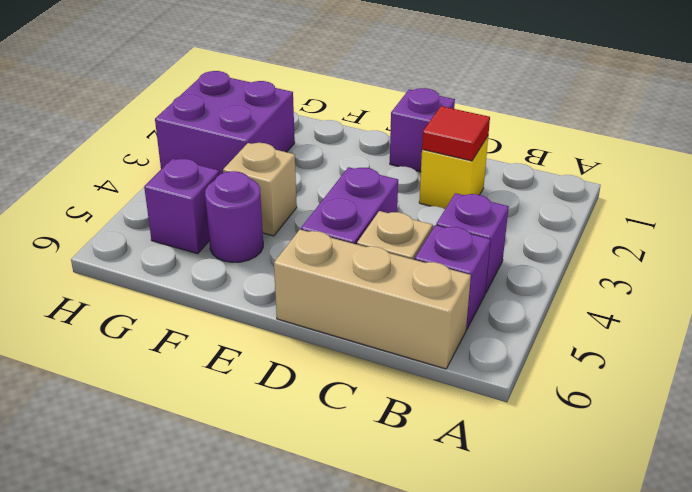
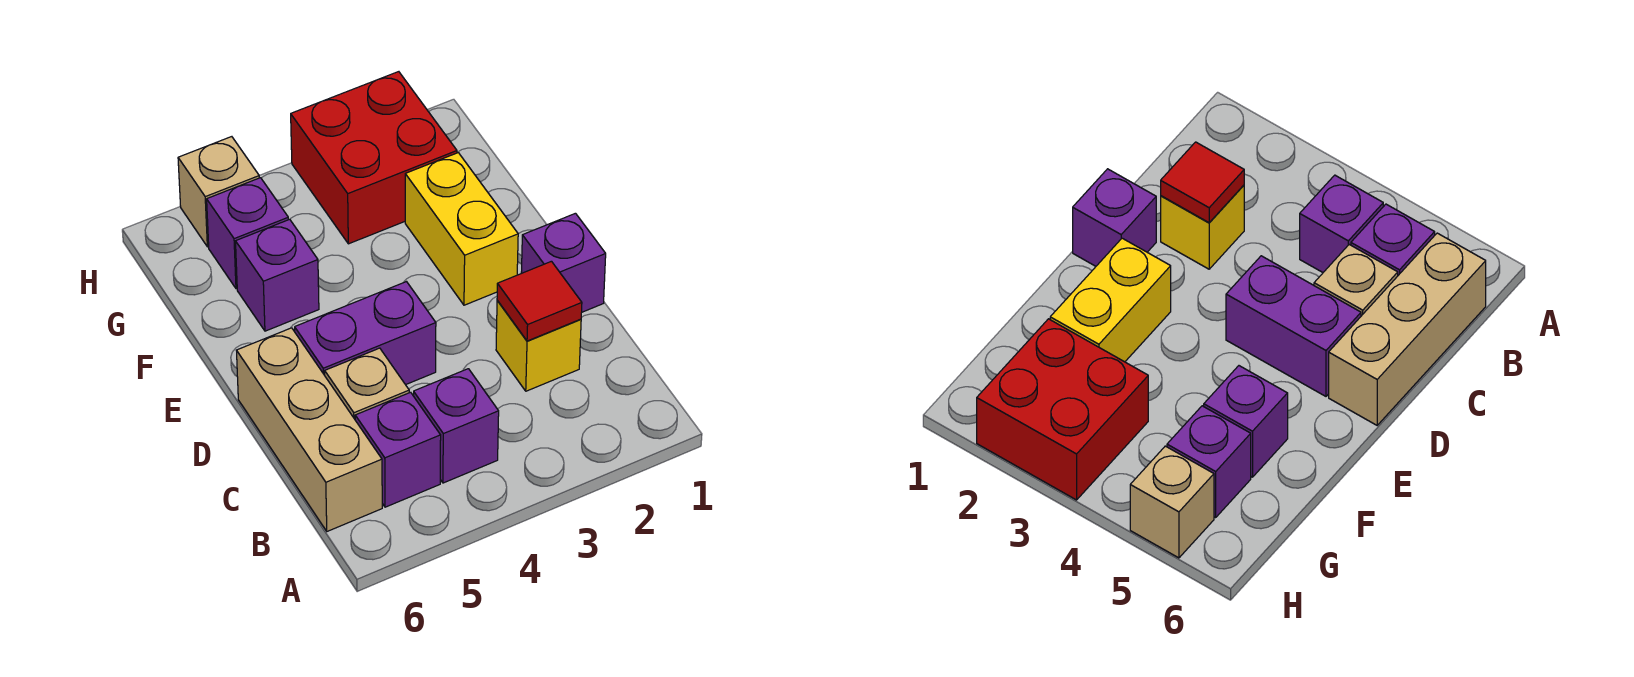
none -> yellow 1x2 brick [405,153,518,305]
tan 1x1 brick [223,143,297,236] -> tan 1x1 brick moved to [178,137,259,247]
purple 1x1 round brick [205,171,263,263] -> purple 1x1 brick [236,219,319,331]
purple 2x2 brick [155,71,295,174] -> red 2x2 brick [291,72,457,244]

